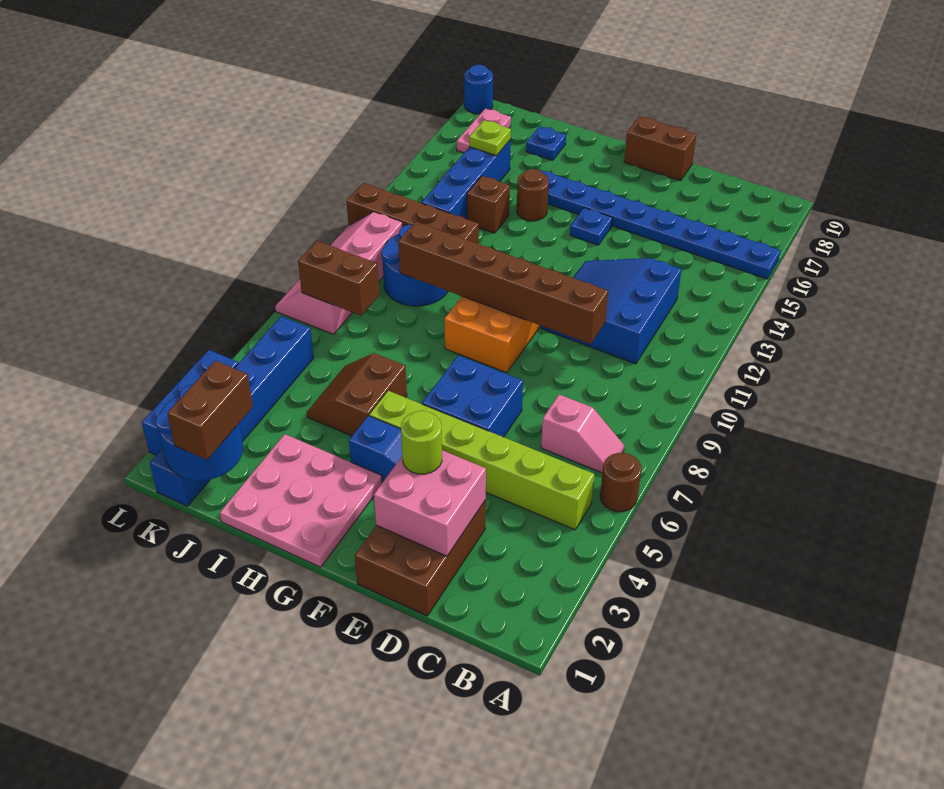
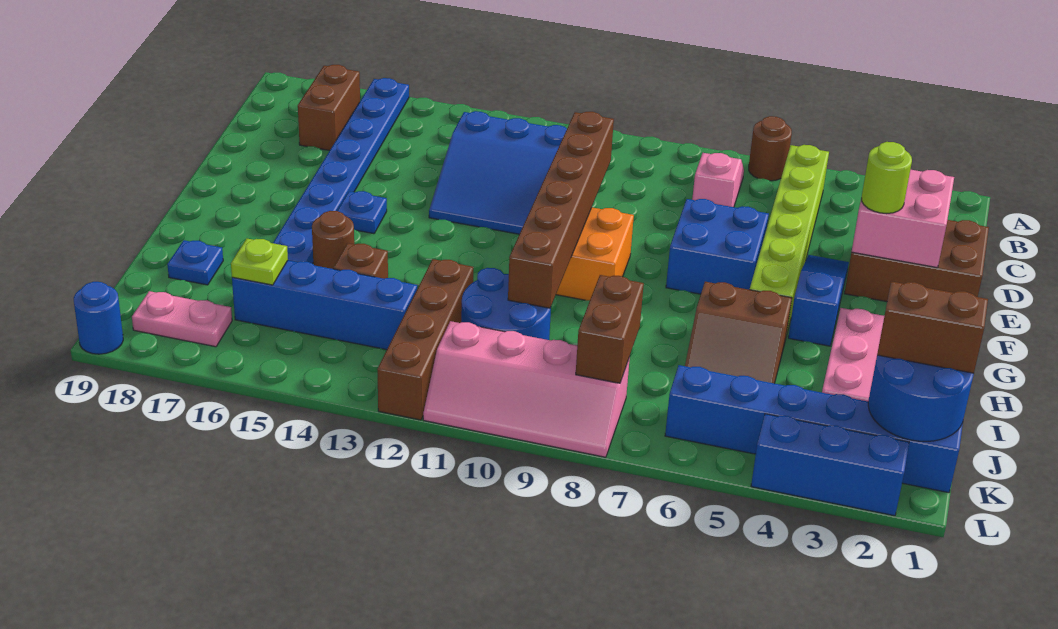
brown 1x2 brick [624,116,696,181] -> brown 1x2 brick moved to [298,65,360,151]

